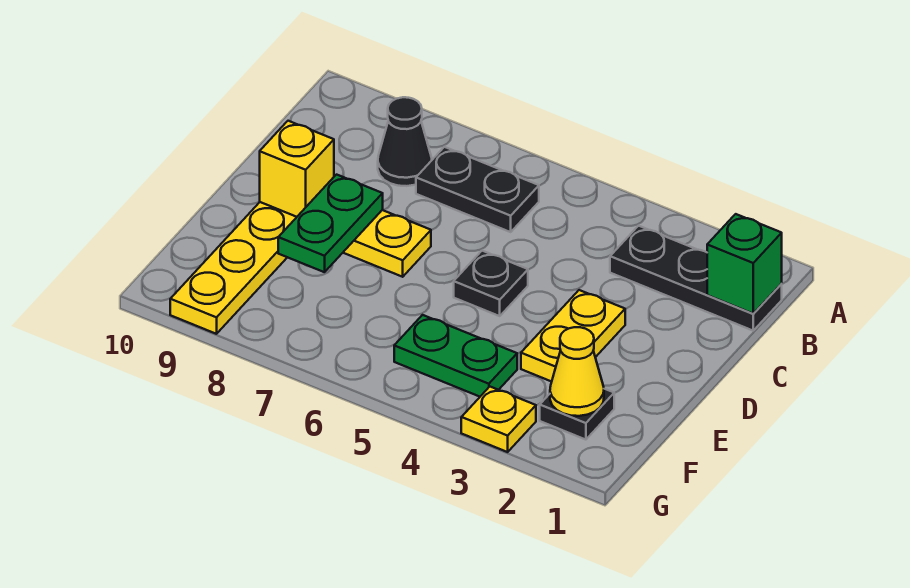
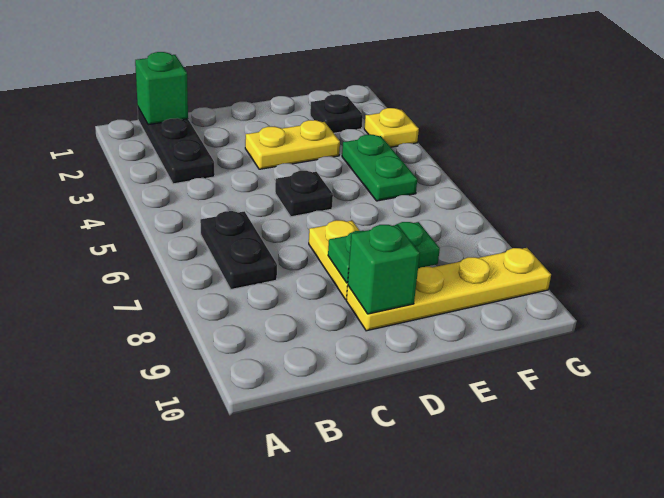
black 1x1 cone [378,97,432,186] -> none
yellow 1x1 brick [260,121,334,217] -> green 1x1 brick [348,225,420,314]
yellow 1x1 cone [550,327,604,416] -> none

